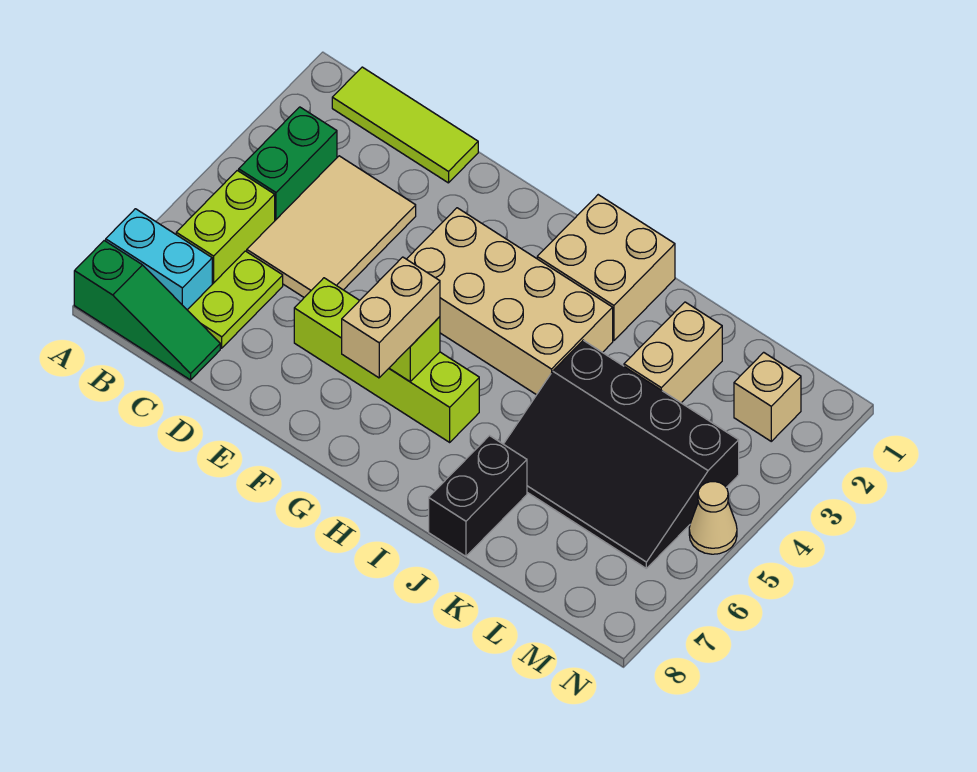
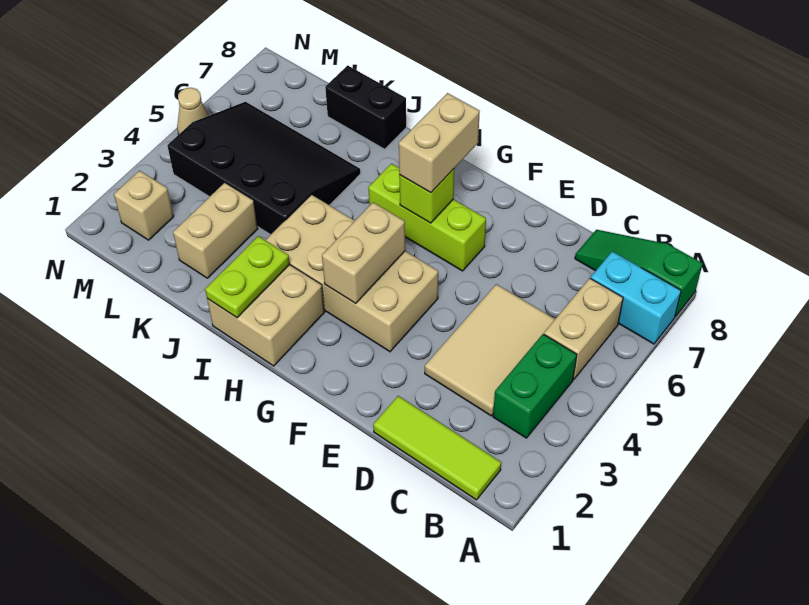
lime 1x2 brick [176,170,275,284] -> tan 1x2 brick [544,278,623,379]
lime 1x2 plate [188,251,283,348] -> lime 1x2 plate moved to [205,236,290,318]
lime 1x4 brick [294,278,479,442] -> lime 1x3 brick [368,164,486,271]
none -> tan 1x2 brick [322,202,405,303]
black 1x2 brick [429,436,527,556] -> black 1x2 brick turned to [325,65,406,149]

